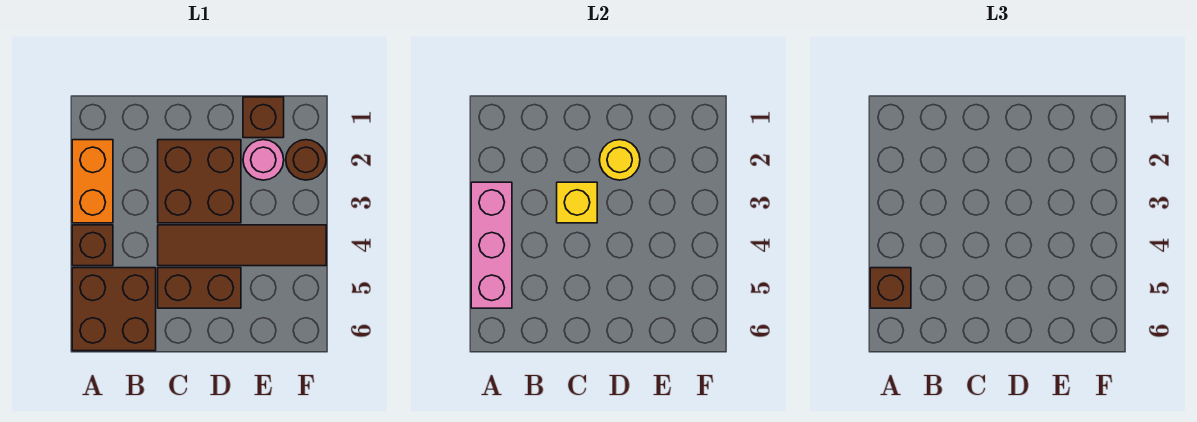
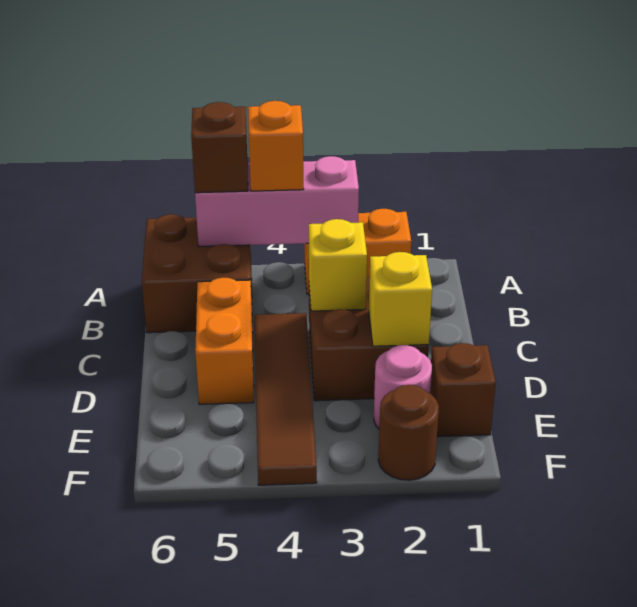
brown 1x1 brick [72,225,113,266] -> none
none -> orange 1x1 brick [248,101,304,191]
brown 1x2 brick [158,268,241,308] -> orange 1x2 brick [195,278,254,404]
yellow 1x1 round brick [599,140,640,180] -> yellow 1x1 brick [369,252,432,346]

